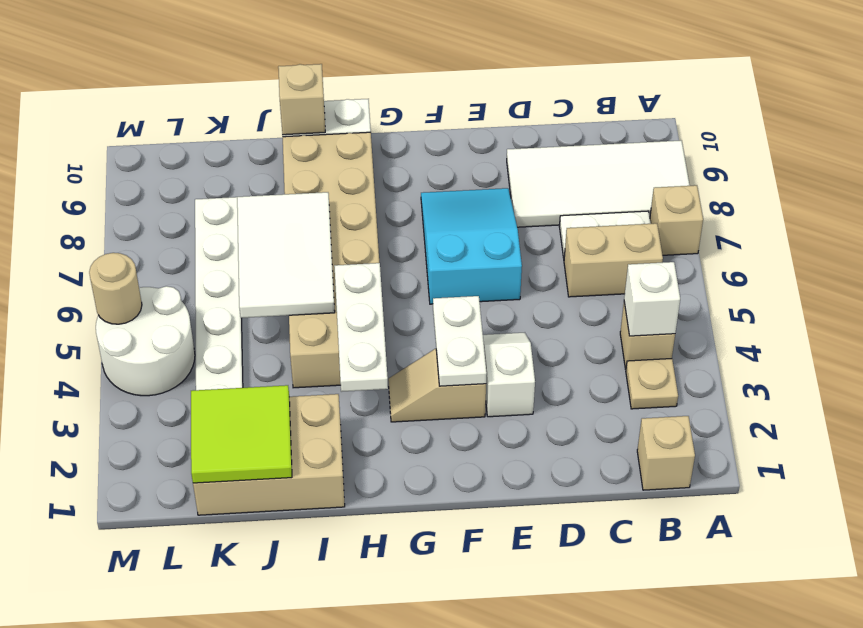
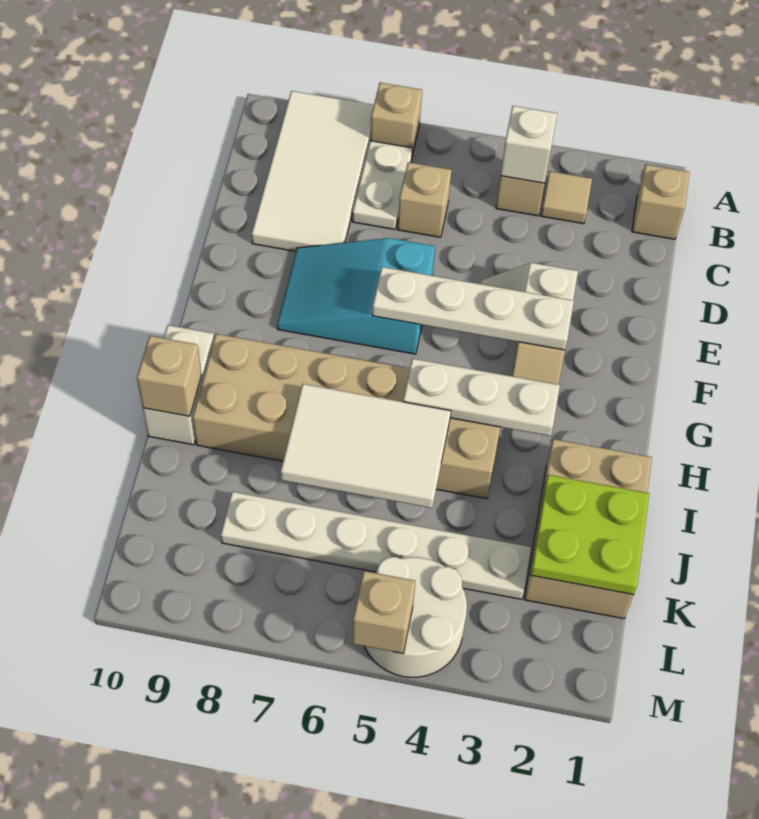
tan 1x1 plate [626,359,678,409] -> tan 1x1 tile [541,171,592,224]
tan 1x2 brick [564,223,663,297] -> tan 1x1 brick [398,162,451,237]
white 1x2 plate [433,296,487,386] -> white 1x4 plate [372,267,574,350]
lime 2x2 tile [191,385,292,483] -> lime 2x2 plate [531,475,649,595]
tan 1x1 round brick [89,253,142,324] -> tan 1x1 brick [352,571,415,654]

